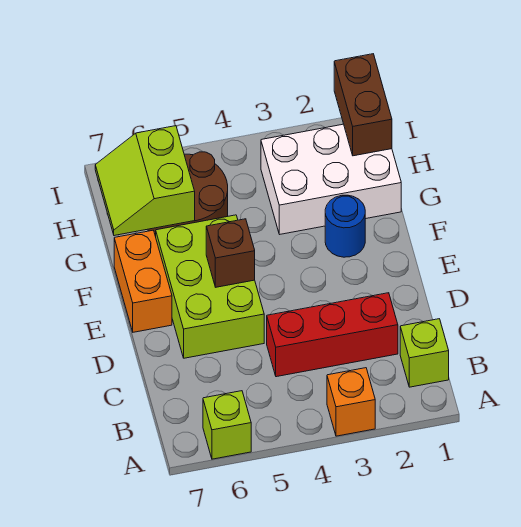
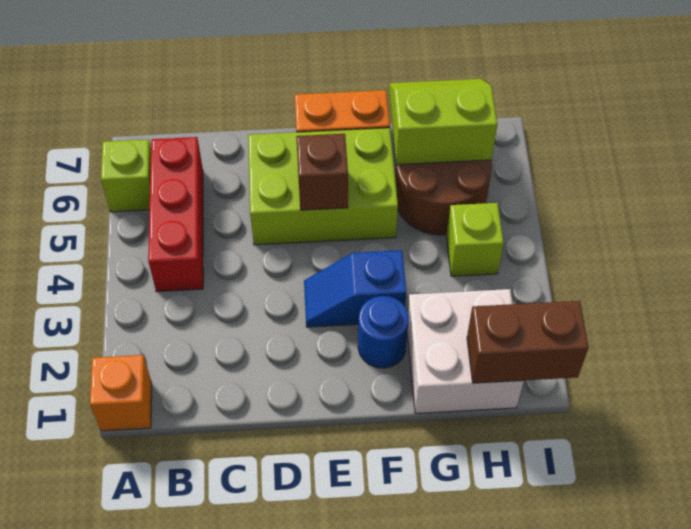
orange 1x1 brick [327,368,375,436] -> orange 1x1 brick moved to [90,355,152,431]
lime 1x1 brick [400,319,449,387] -> lime 1x1 brick moved to [446,203,504,276]
red 1x3 brick [267,293,398,377] -> red 1x3 brick moved to [148,137,203,292]
none -> blue 1x2 slope [304,250,406,327]
white 2x3 brick [261,124,401,234] -> white 2x2 brick [407,289,524,413]

